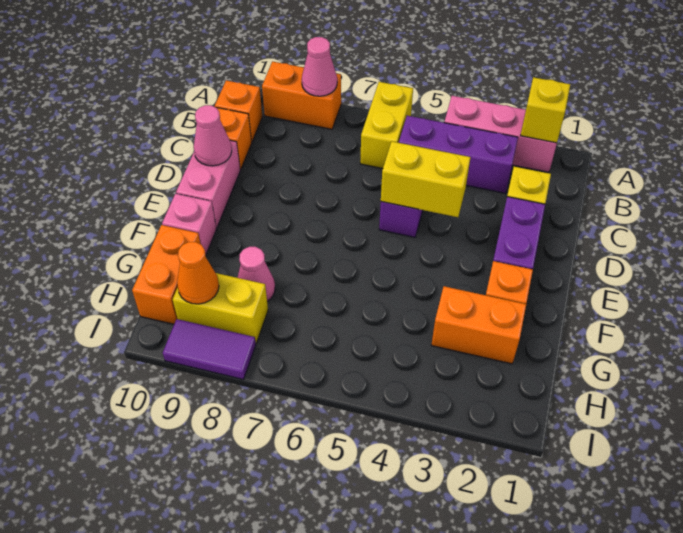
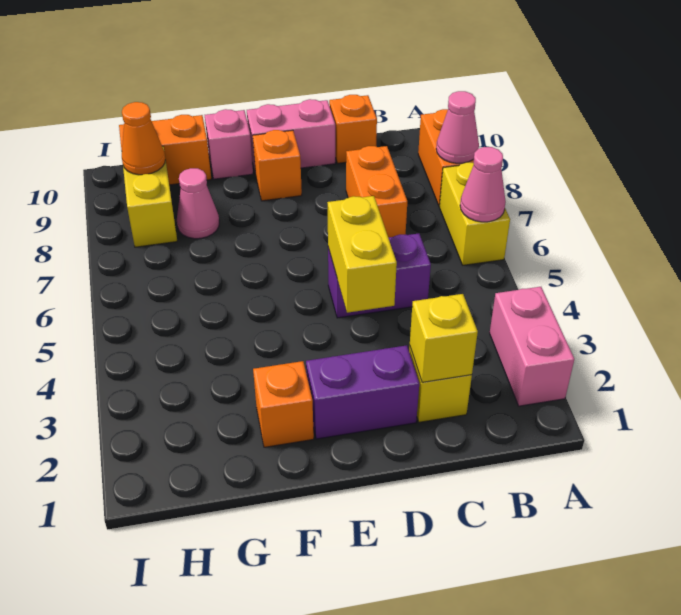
pink 1x3 brick [444,96,557,172] -> pink 1x2 brick [490,287,574,406]
yellow 1x1 brick [520,77,570,143] -> yellow 1x1 brick moved to [410,294,478,382]
yellow 1x2 brick [360,82,413,169] -> yellow 1x2 brick turned to [439,162,510,265]
purple 1x3 brick [399,116,518,193] -> none
orange 1x1 brick [215,80,262,142] -> orange 1x1 brick moved to [253,130,302,201]
pink 1x1 cone [194,105,232,166] -> pink 1x1 cone moved to [460,147,506,222]
orange 1x2 brick [432,286,526,364] -> orange 1x2 brick moved to [346,146,407,238]
purple 1x2 tile [163,319,256,379] -> none

